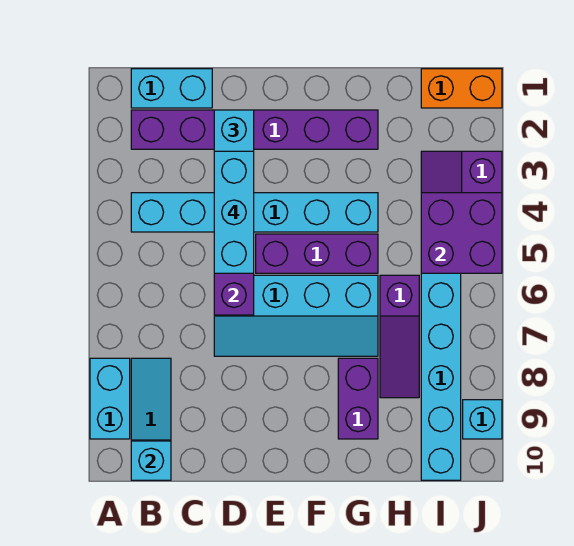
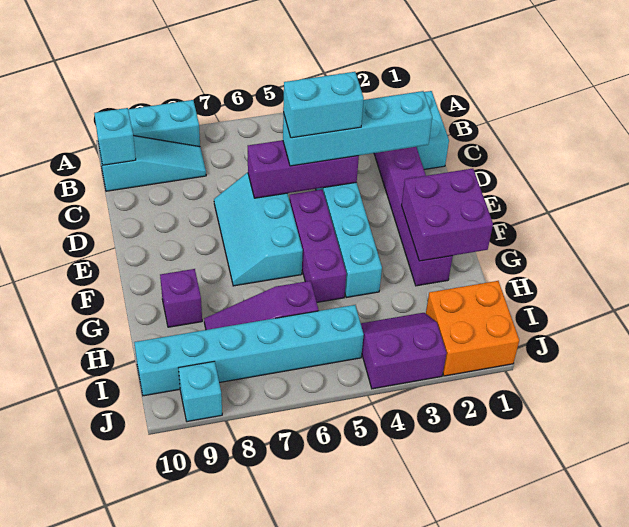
cyan 1x3 brick [214,151,254,273] -> cyan 1x2 brick [283,72,364,138]
cyan 2x4 slope [214,275,378,356] -> cyan 2x3 slope [214,173,303,286]
purple 1x2 brick [338,358,378,439] -> purple 1x1 brick [160,269,202,327]
orange 1x2 brick [421,69,502,108] -> orange 2x2 brick [426,281,519,376]
purple 2x2 brick [421,193,502,273] -> purple 2x2 brick moved to [402,168,493,261]

